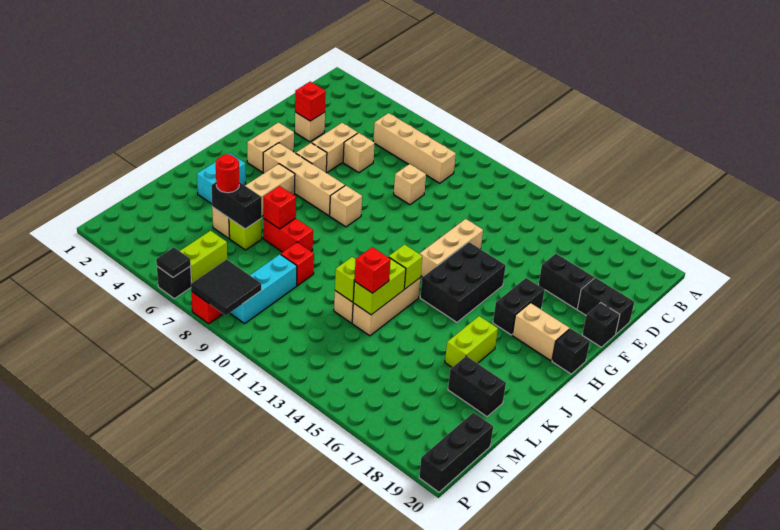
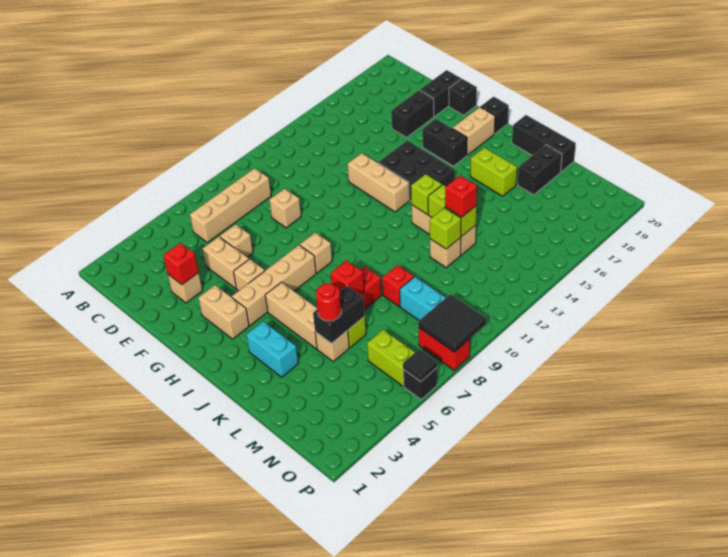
black 1x3 brick [419,413,493,492] -> black 1x3 brick moved to [512,115,576,172]

